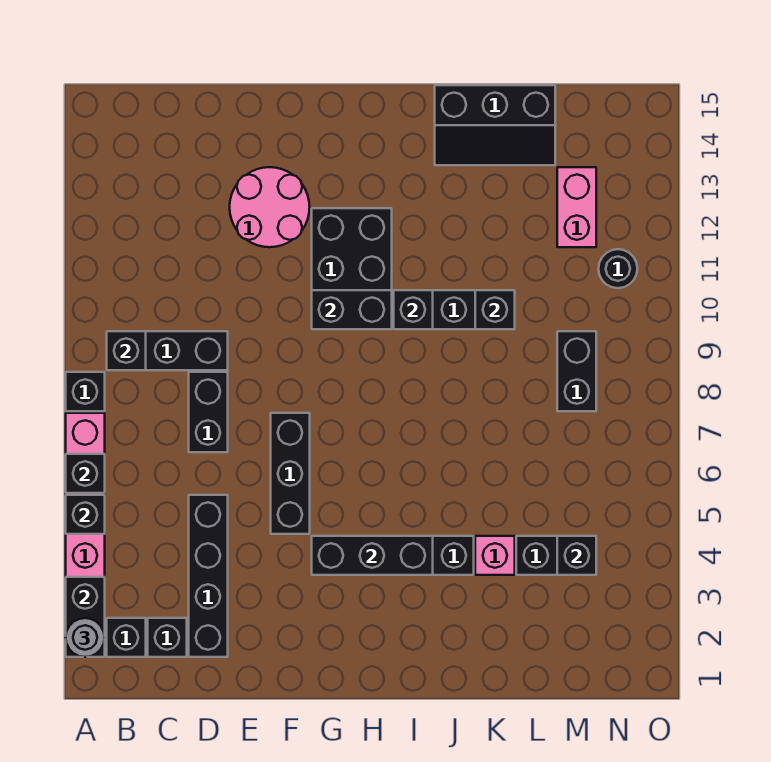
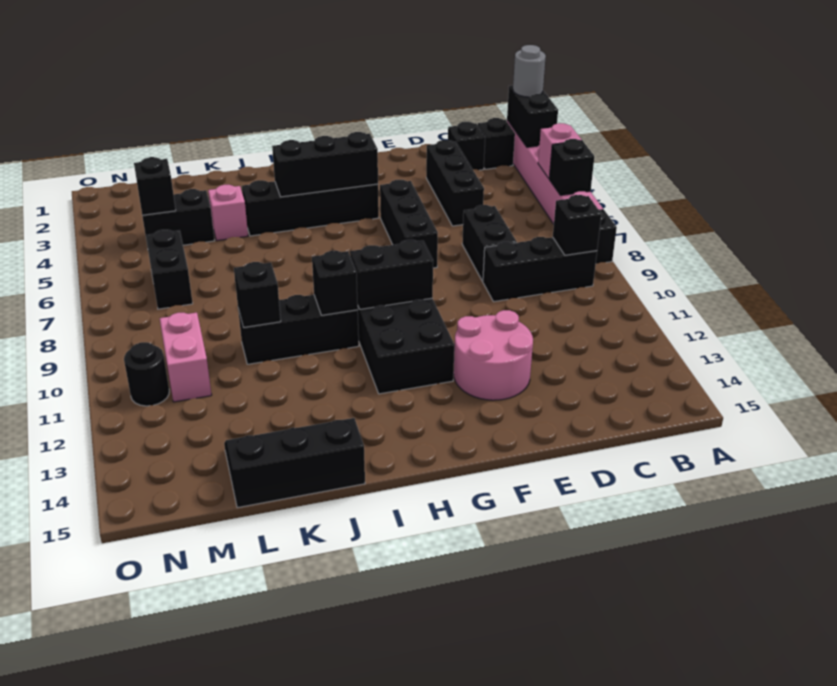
black 1x1 brick [66,495,105,534] -> pink 1x1 brick [538,123,582,178]
black 1x4 brick [189,495,228,657] -> black 1x3 brick [426,140,484,226]
black 1x2 brick [557,331,596,411] -> black 1x2 brick moved to [146,230,193,309]
pink 1x2 brick [557,167,596,247] -> pink 1x2 brick moved to [160,313,212,402]

